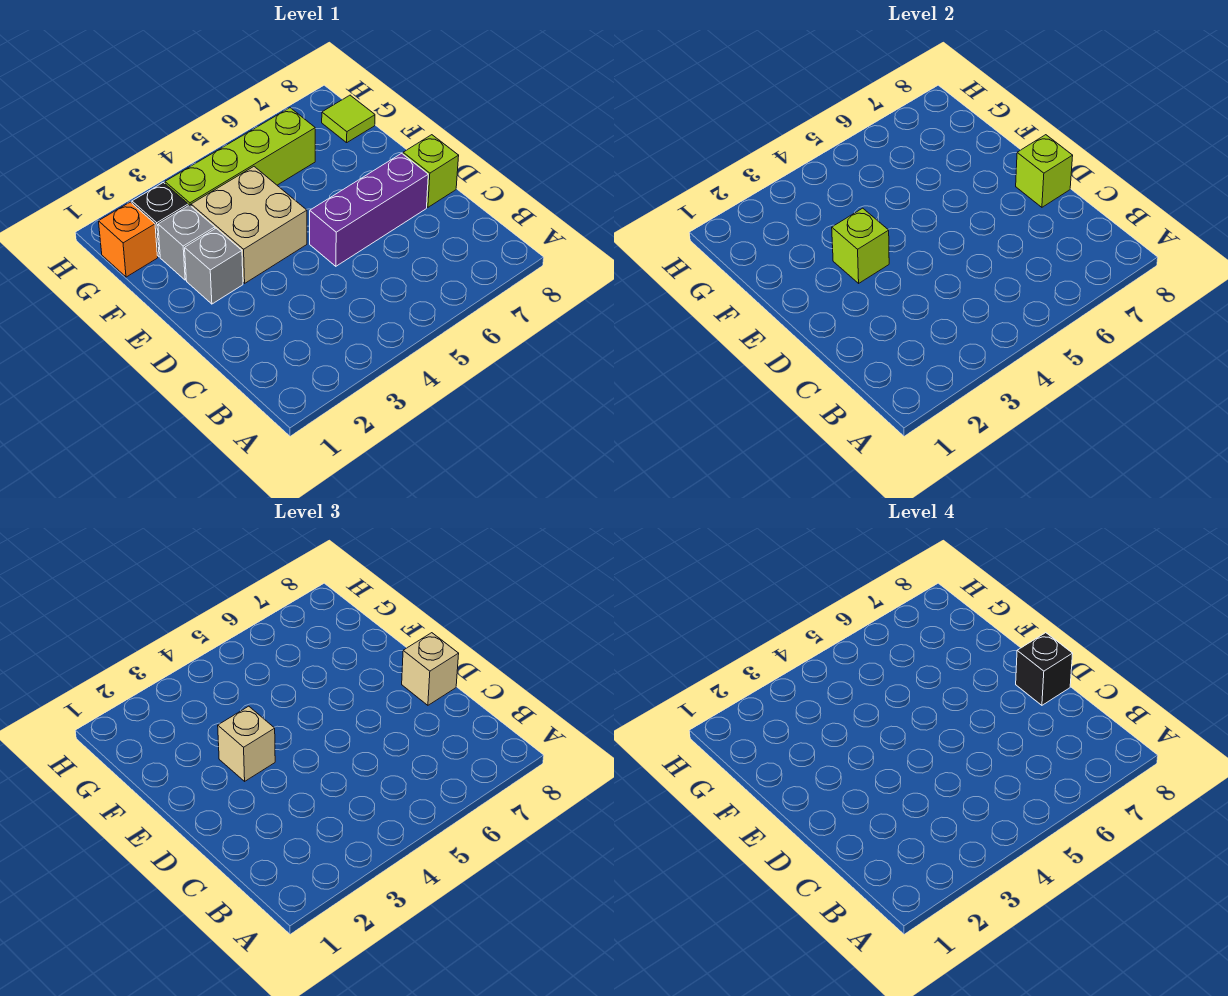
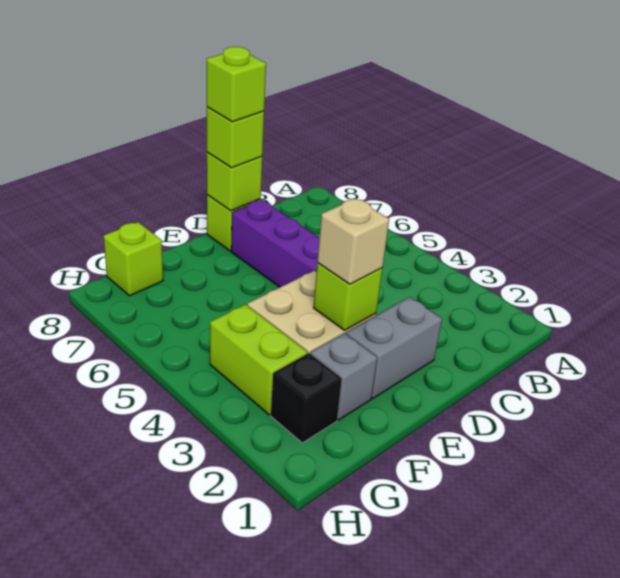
tan 1x1 brick [402,633,459,705] -> lime 1x1 brick [207,107,264,168]
black 1x1 brick [1016,633,1073,705] -> lime 1x1 brick [207,47,266,122]
grey 1x1 brick [185,228,243,304] -> grey 1x2 brick [346,297,442,399]
orange 1x1 brick [99,202,158,277] -> none
lime 1x4 brick [165,108,315,206] -> lime 1x2 brick [210,305,307,415]
lime 1x1 tile [322,95,375,143] -> lime 1x1 brick [104,222,163,296]

